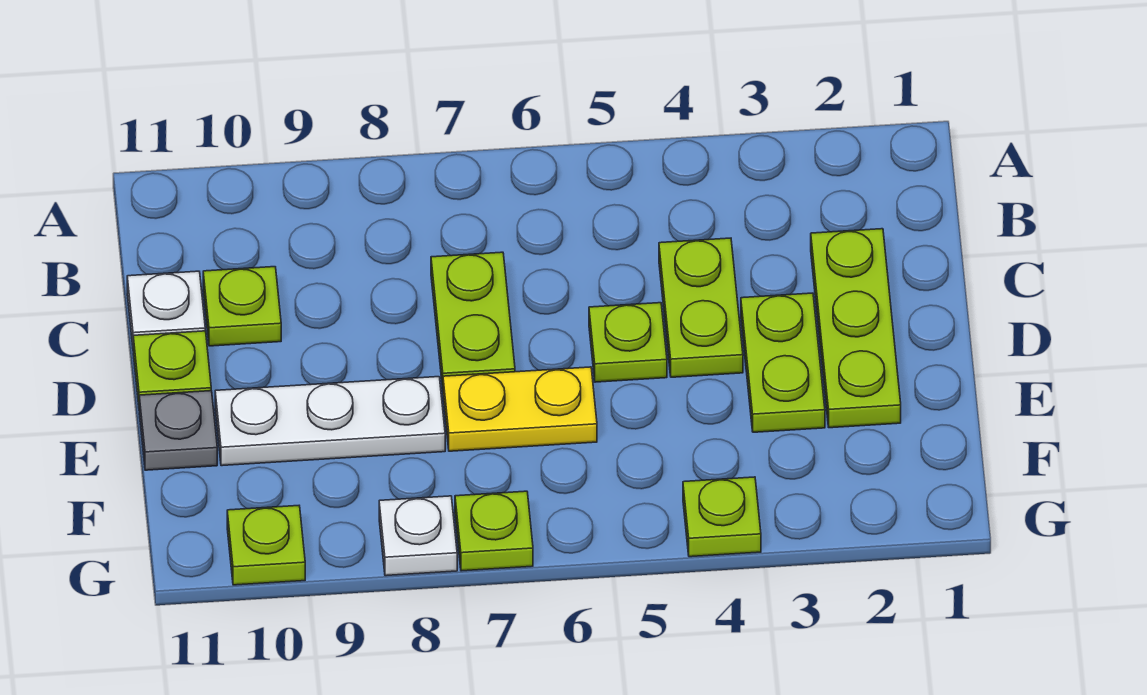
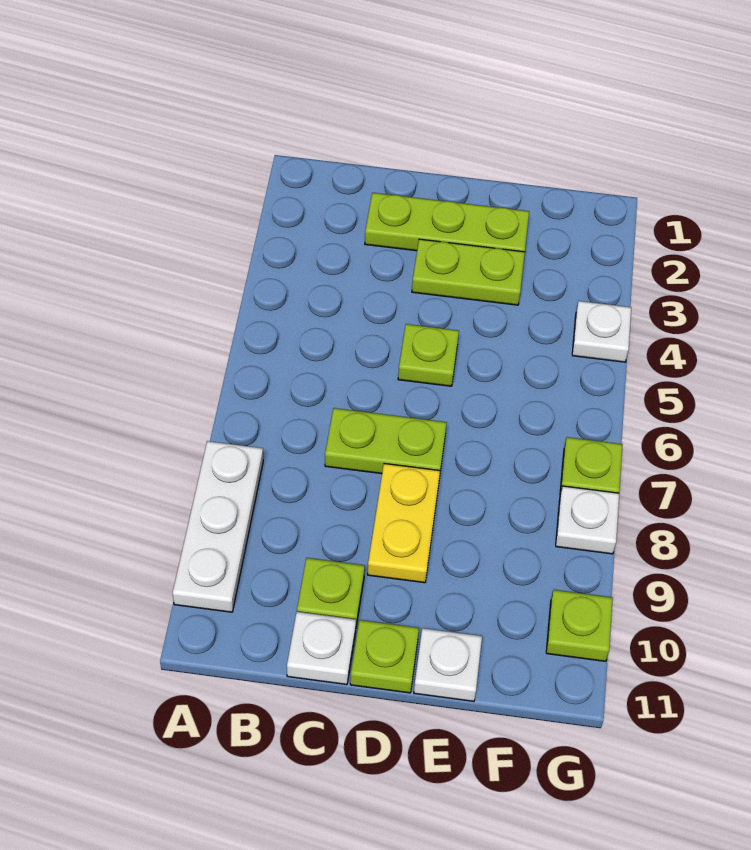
lime 1x2 plate [659,238,743,377] -> none
yellow 1x2 plate [443,367,597,451] -> yellow 1x2 plate moved to [368,464,440,583]
white 1x3 plate [215,377,445,466] -> white 1x3 plate moved to [173,441,263,612]
grey 1x1 plate [139,391,217,470] -> white 1x1 plate [414,628,482,701]
lime 1x1 plate [683,477,761,557] -> white 1x1 plate [572,301,631,362]

